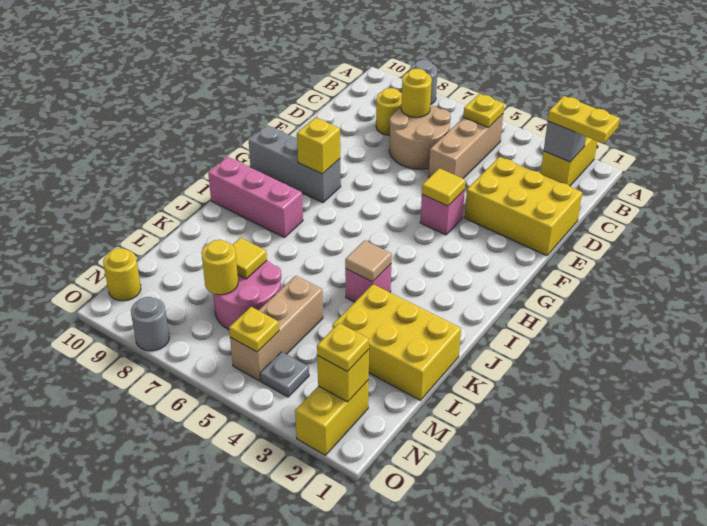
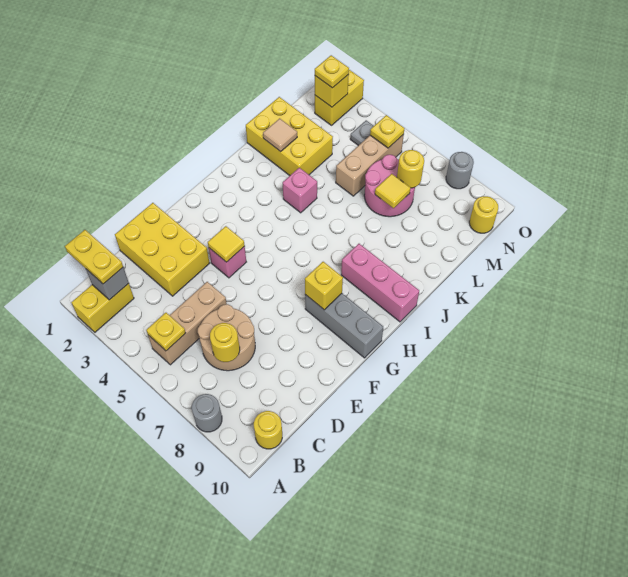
yellow 1x1 round brick [376,88,402,135] -> yellow 1x1 round brick moved to [254,411,282,449]
tan 1x1 tile [345,240,392,282] -> tan 1x1 tile moved to [263,118,297,152]

